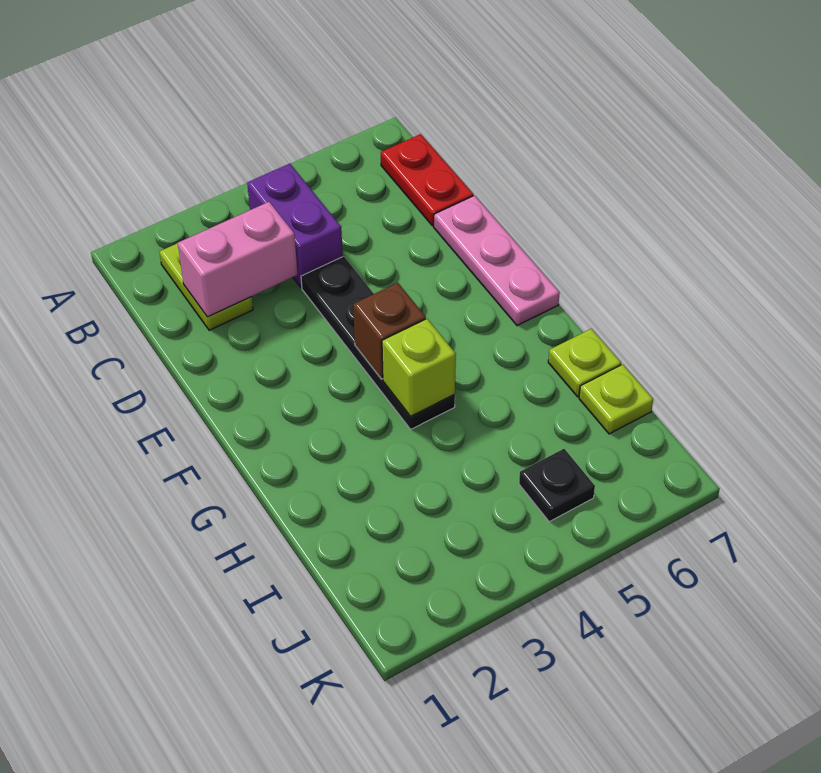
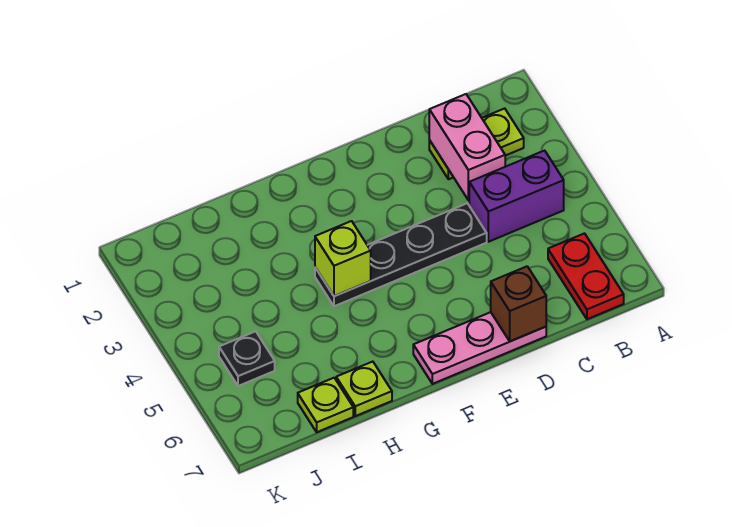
red 1x2 plate [381,134,473,226] -> red 1x2 plate turned to [548,233,624,319]
brown 1x1 brick [353,283,426,379] -> brown 1x1 brick moved to [491,266,546,341]

